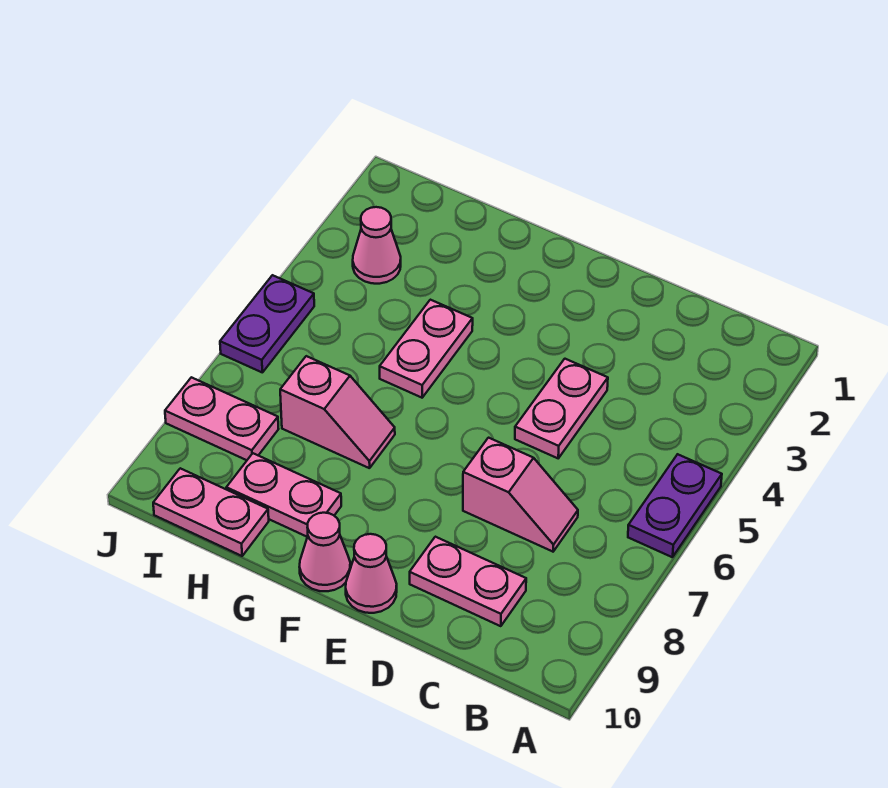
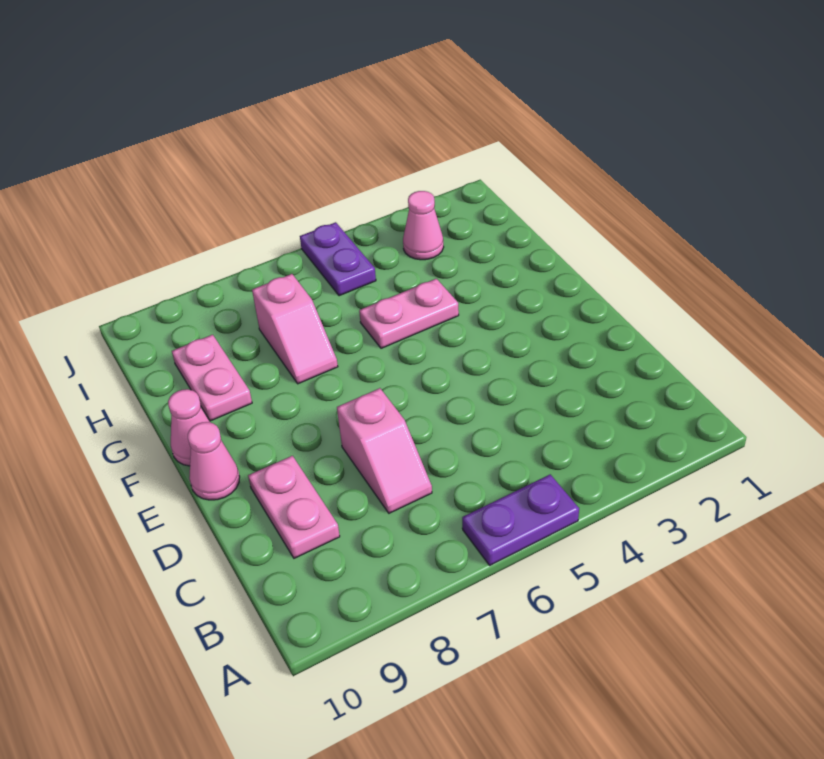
pink 1x2 plate [515,359,608,458] -> none
pink 1x2 plate [153,468,269,556] -> none
pink 1x2 plate [165,377,278,460] -> none
purple 1x2 plate [220,275,314,372] -> purple 1x2 plate turned to [300,222,376,296]

